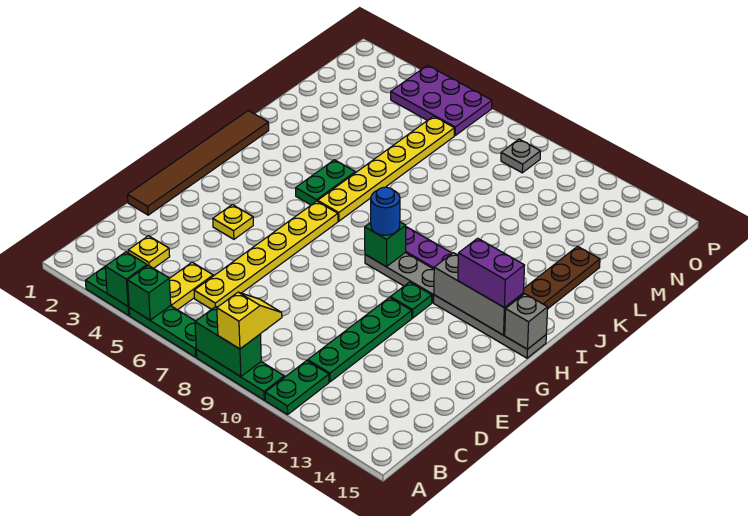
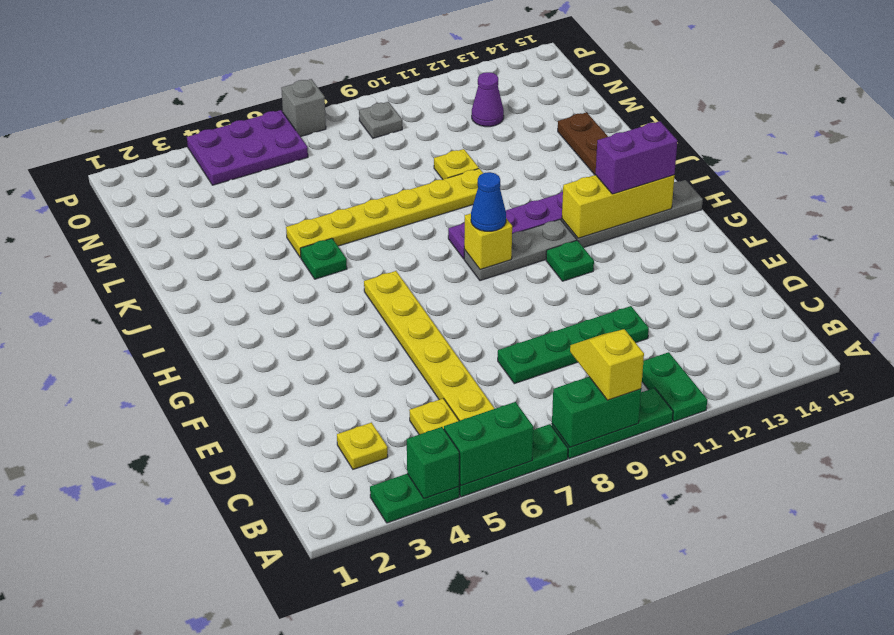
green 1x1 brick [128,265,171,320] -> green 1x2 brick [444,402,533,486]
green 1x4 plate [308,297,412,382] -> green 1x4 plate turned to [498,306,649,384]
brown 1x6 tile [127,111,269,215] -> none
yellow 1x1 plate [213,205,253,239] -> yellow 1x1 plate moved to [434,149,479,179]
green 1x1 brick [365,222,406,267] -> yellow 1x1 brick [464,214,512,270]
blue 1x1 round brick [371,187,400,235] -> blue 1x1 cone [471,172,506,231]
grey 1x3 brick [434,253,523,335] -> yellow 1x3 brick [562,175,675,238]
grey 1x1 brick [505,294,548,349] -> grey 1x1 brick moved to [281,79,326,137]
green 1x2 plate [296,160,355,205] -> green 1x1 plate [300,238,347,279]
yellow 1x6 plate [318,116,454,221] -> yellow 1x6 plate turned to [286,169,483,258]
none -> purple 1x1 cone [472,72,504,127]

